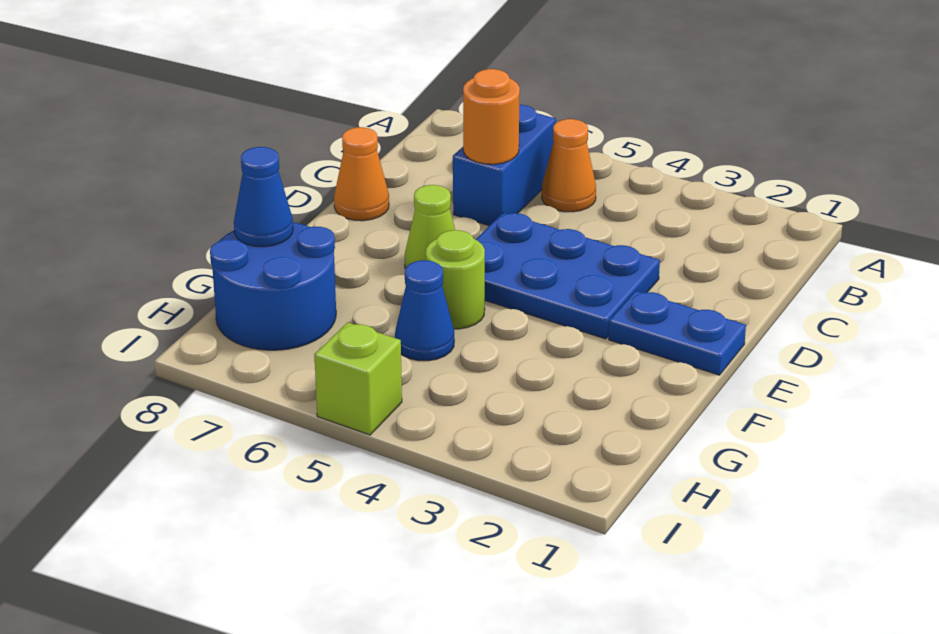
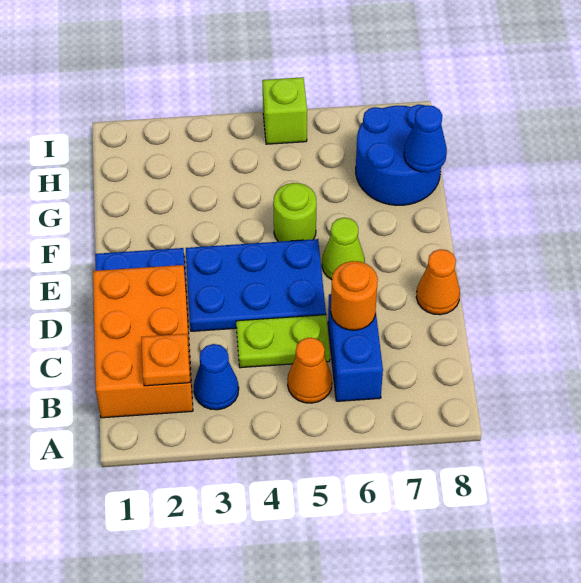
none -> orange 2x3 brick [93,265,193,418]
none -> orange 1x1 plate [141,334,190,386]
none -> lime 1x2 plate [236,315,330,368]
blue 1x1 cone [395,260,454,361] -> blue 1x1 cone moved to [194,344,239,410]

